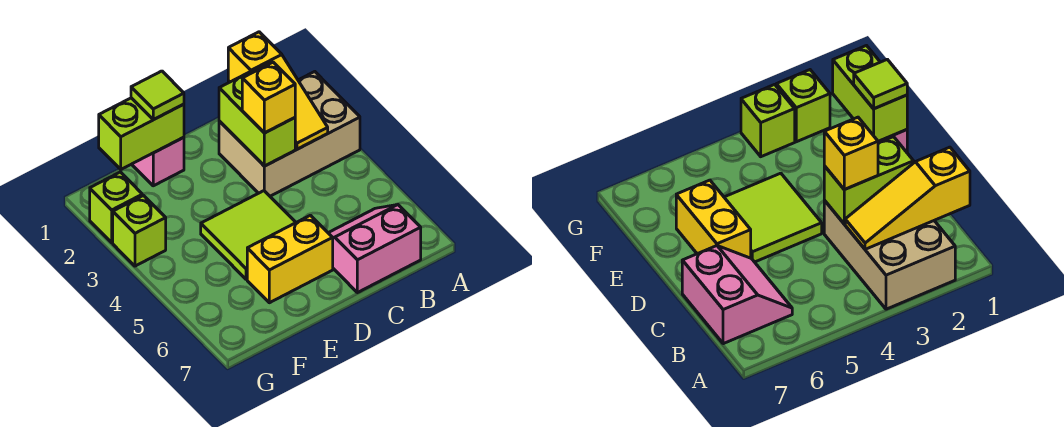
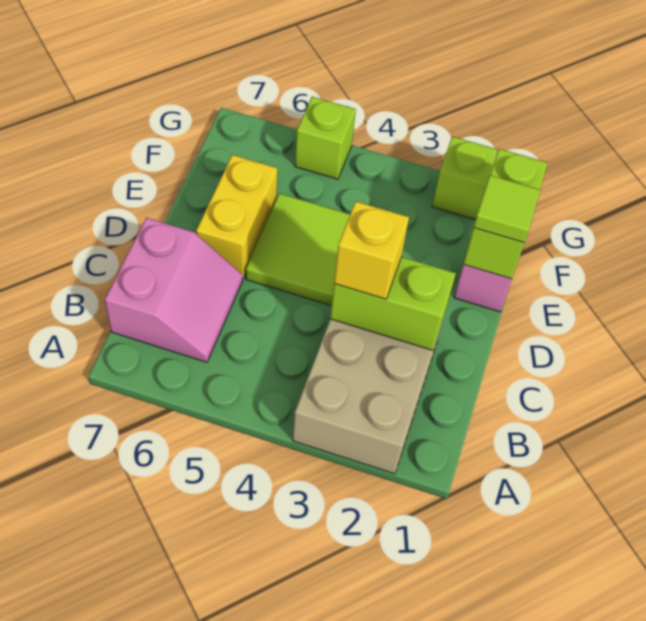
yellow 1x3 slope [228,32,328,149] -> none
lime 1x1 brick [113,196,166,266] -> lime 1x1 brick moved to [295,97,356,179]

